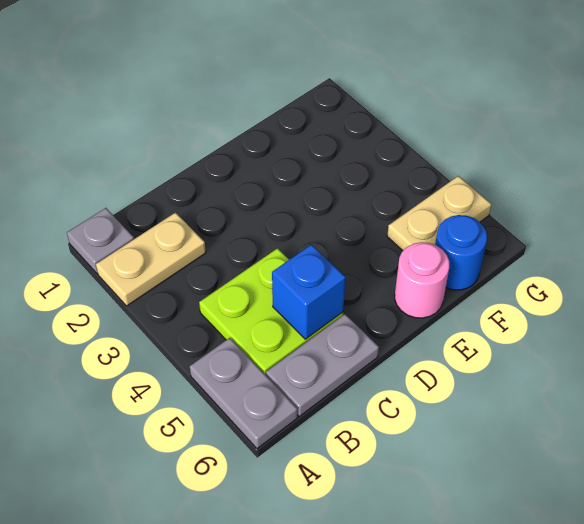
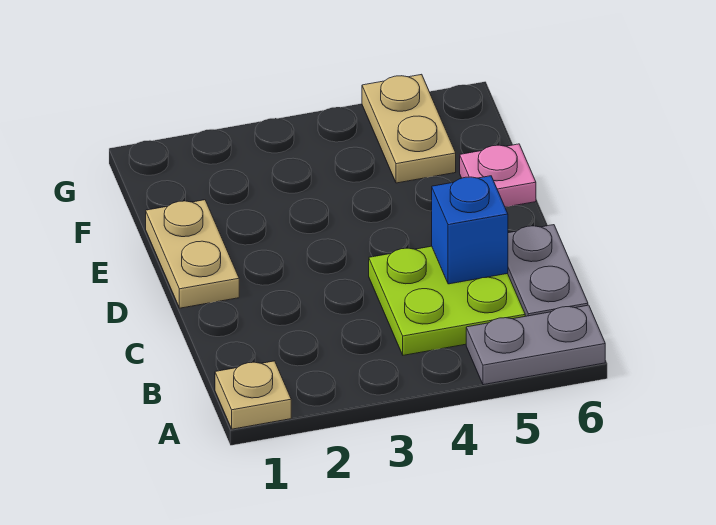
grey 1x1 plate [67,208,134,273] -> tan 1x1 plate [215,361,291,429]
tan 1x2 plate [96,213,206,306] -> tan 1x2 plate moved to [146,200,239,308]
pink 1x1 round brick [395,242,449,318] -> pink 1x1 plate [460,144,536,207]
blue 1x1 round brick [435,215,487,290] -> none

